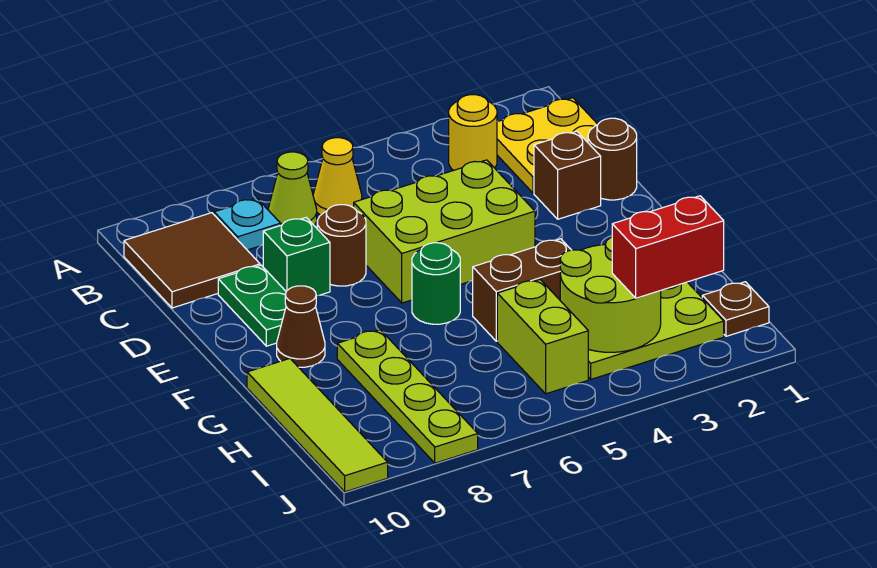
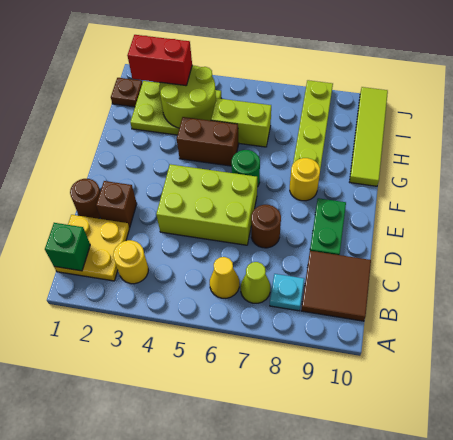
green 1x1 brick [263,218,330,296] -> green 1x1 brick moved to [45,223,90,271]
none -> yellow 1x1 round brick [290,158,320,201]
brown 1x1 cone [277,286,325,367] -> none
lime 1x2 brick [497,280,588,394] -> lime 1x2 brick turned to [211,98,271,147]

